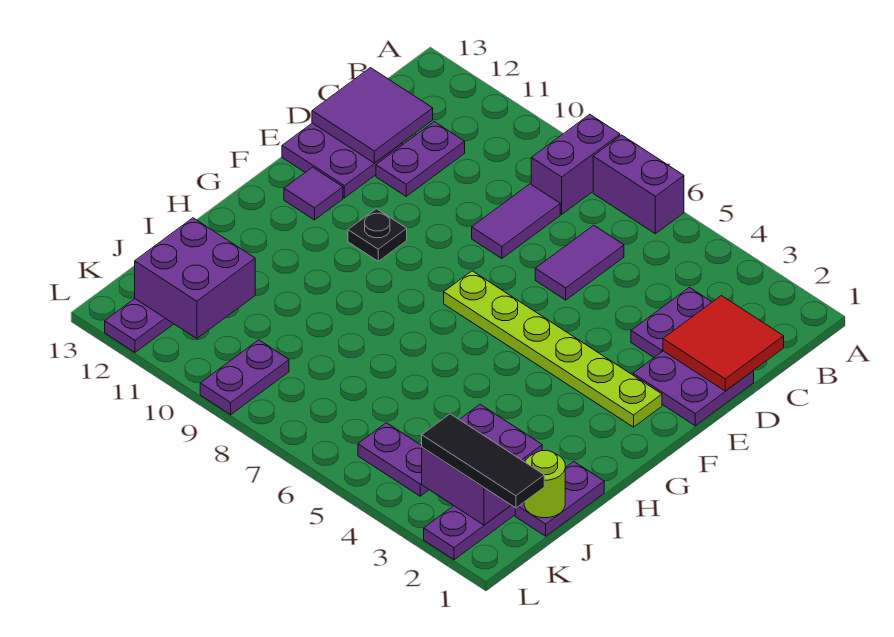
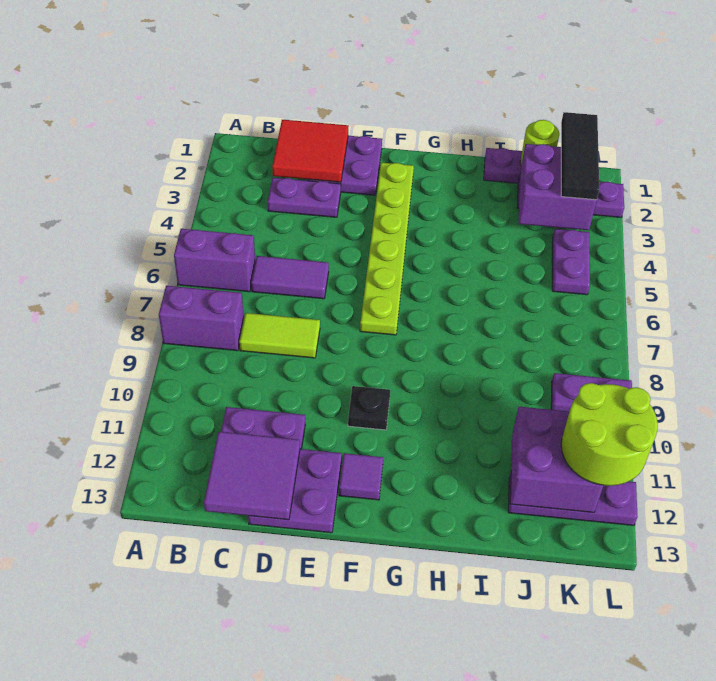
purple 1x2 brick [593,135,684,234] -> purple 1x2 brick turned to [174,229,255,292]
purple 1x2 tile [472,184,560,259] -> lime 1x2 tile [239,313,320,358]
none -> lime 2x2 round brick [561,383,658,486]

